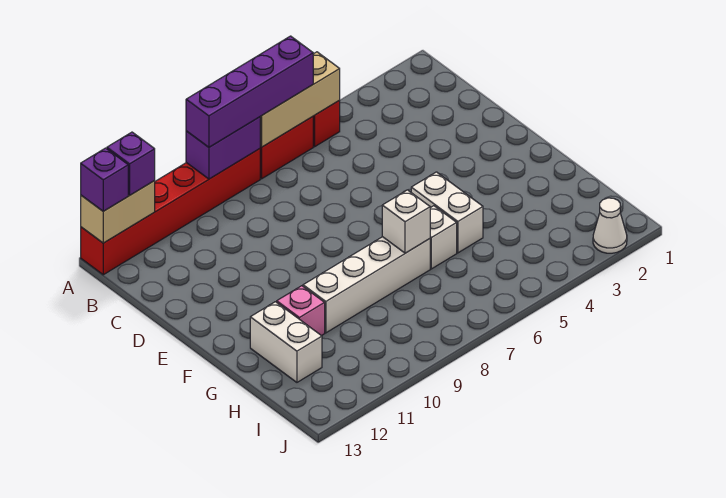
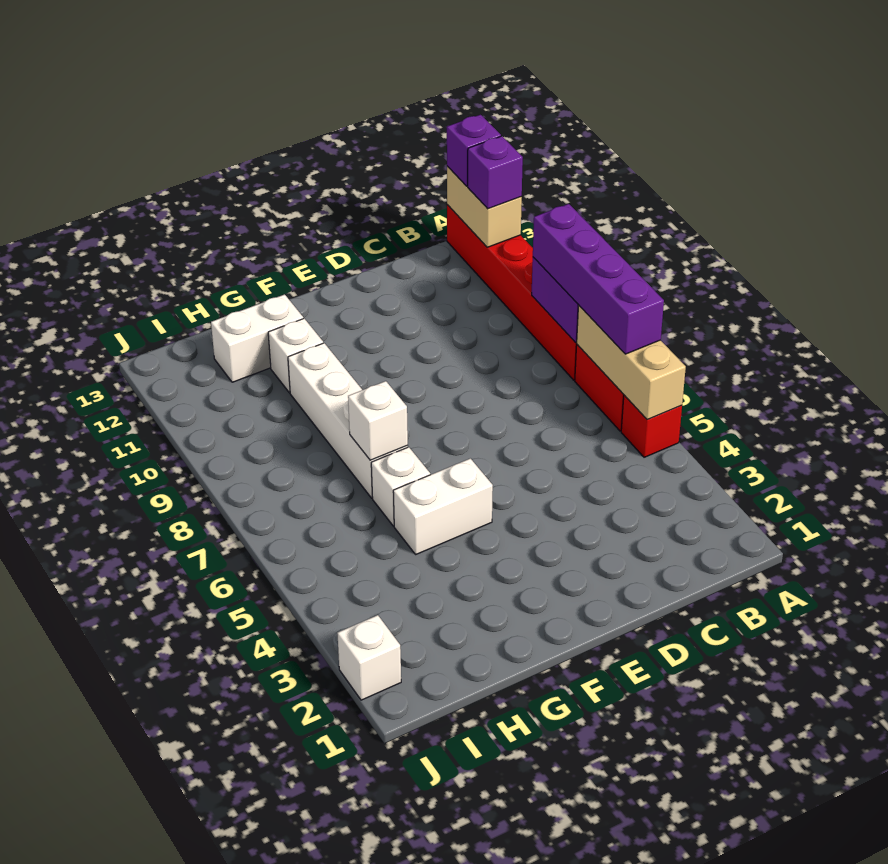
pink 1x1 brick [277,286,325,336] -> white 1x1 brick [268,318,323,393]
white 1x1 cone [593,198,627,253] -> white 1x1 brick [337,615,401,700]

